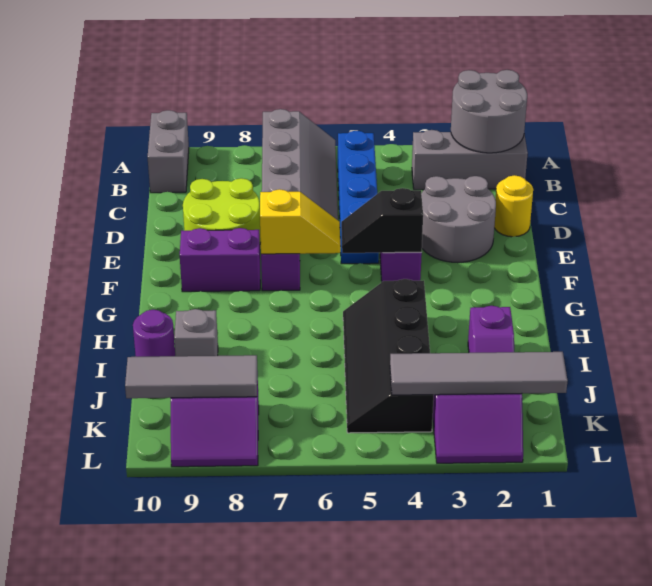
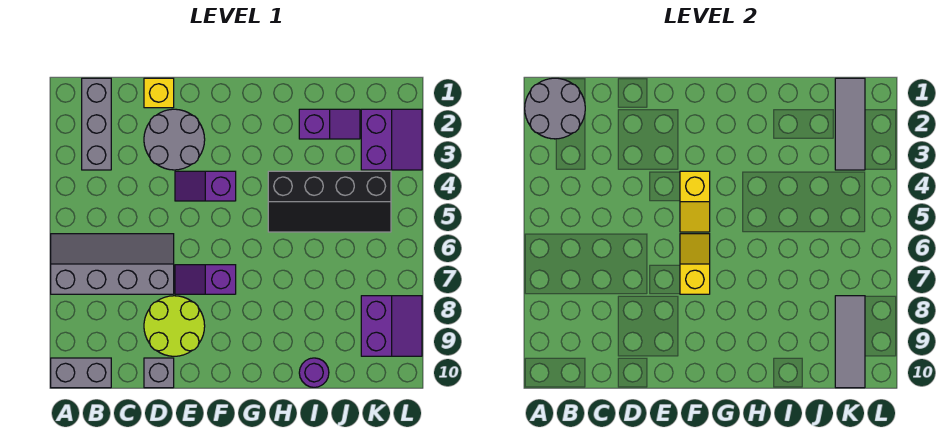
blue 1x4 brick [338,131,379,264] -> none
yellow 1x1 round brick [494,175,533,237] -> yellow 1x1 brick [144,78,174,108]
black 1x2 slope [341,188,423,253] -> yellow 1x2 slope [680,171,710,232]
purple 1x2 brick [180,228,260,292] -> none
grey 1x1 brick [174,309,218,356] -> grey 1x1 brick moved to [144,358,174,388]
grey 1x4 tile [390,352,568,395] -> grey 1x3 tile [835,78,865,170]

